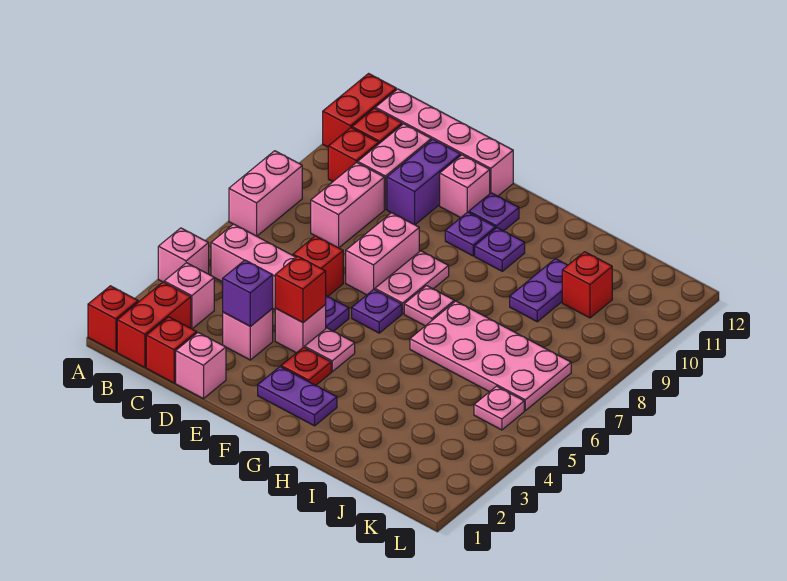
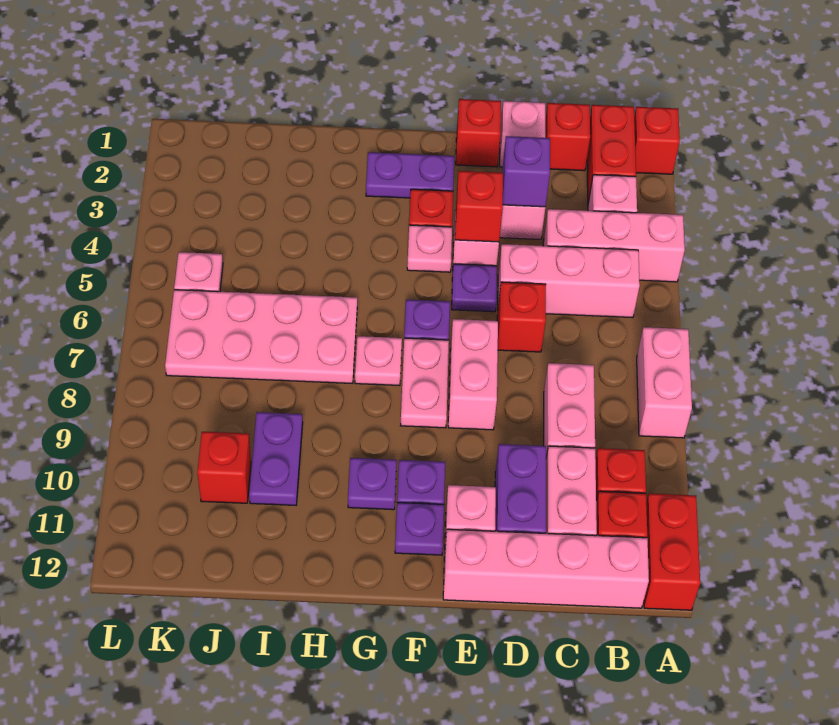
pink 1x1 brick [158,228,209,282] -> pink 1x3 brick [543,209,685,282]
none -> red 1x1 brick [456,99,501,167]

